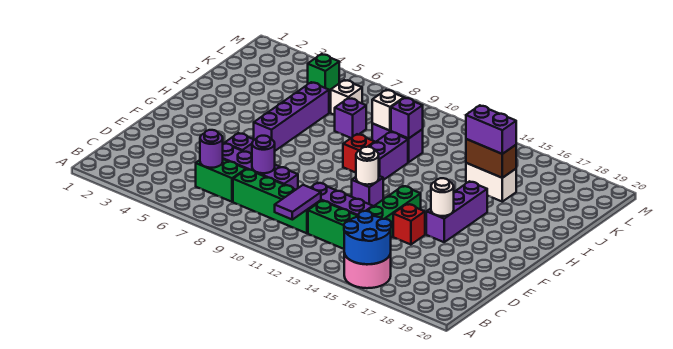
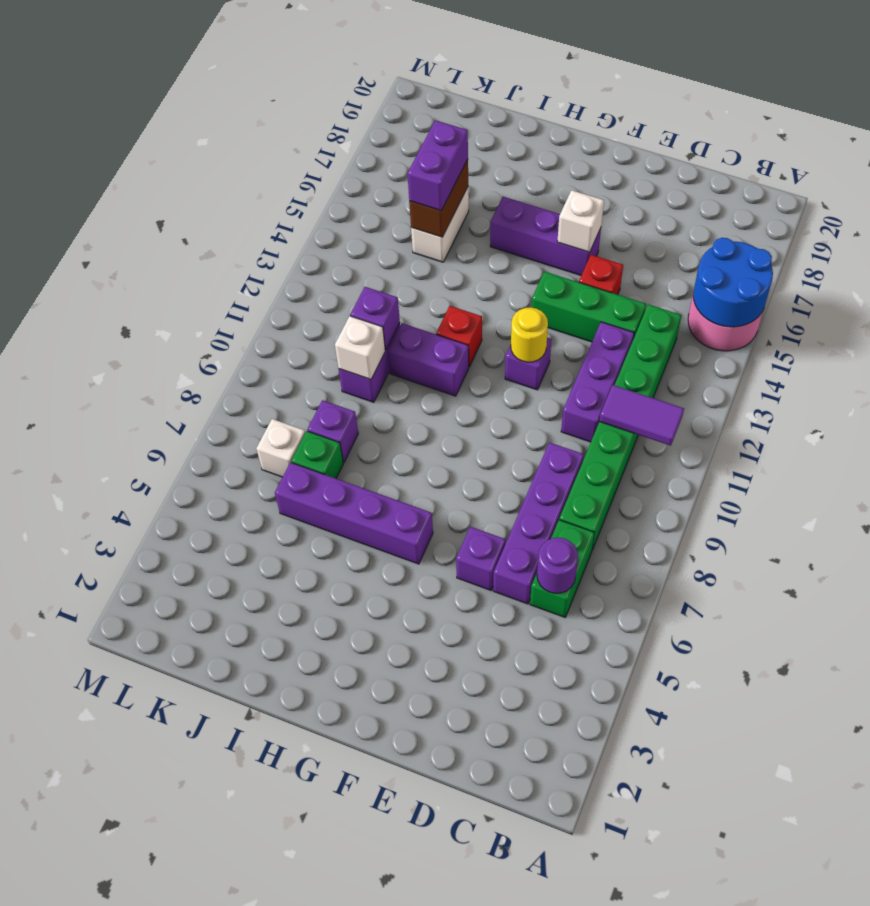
purple 1x1 round brick [252,136,275,173] -> none
white 1x1 round brick [356,147,379,185] -> yellow 1x1 round brick [511,307,548,362]
white 1x1 round brick [431,178,454,216] -> white 1x1 brick [557,190,604,252]
red 1x1 brick [343,134,375,173] -> red 1x1 brick moved to [436,306,482,367]
green 1x1 brick [308,54,339,92] -> green 1x1 brick moved to [291,431,343,478]

